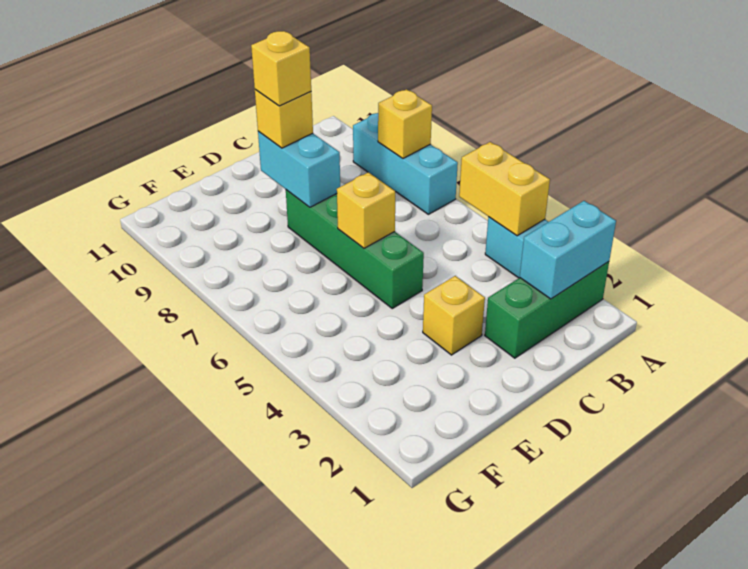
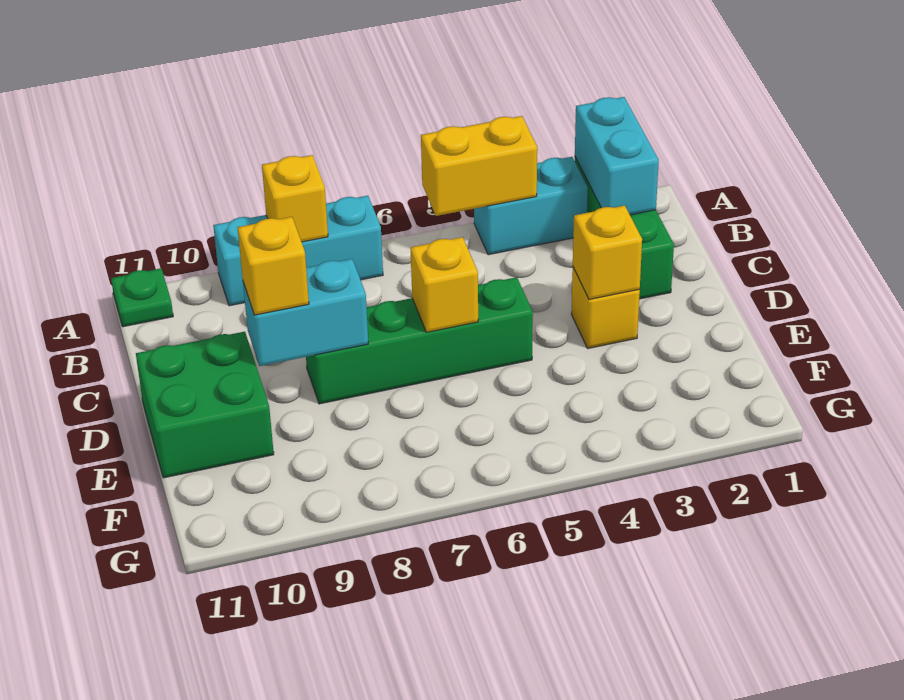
none -> green 1x1 plate [111,268,173,327]
yellow 1x1 brick [251,31,311,106] -> yellow 1x1 brick moved to [573,205,642,299]
none -> green 2x2 brick [136,332,274,478]

